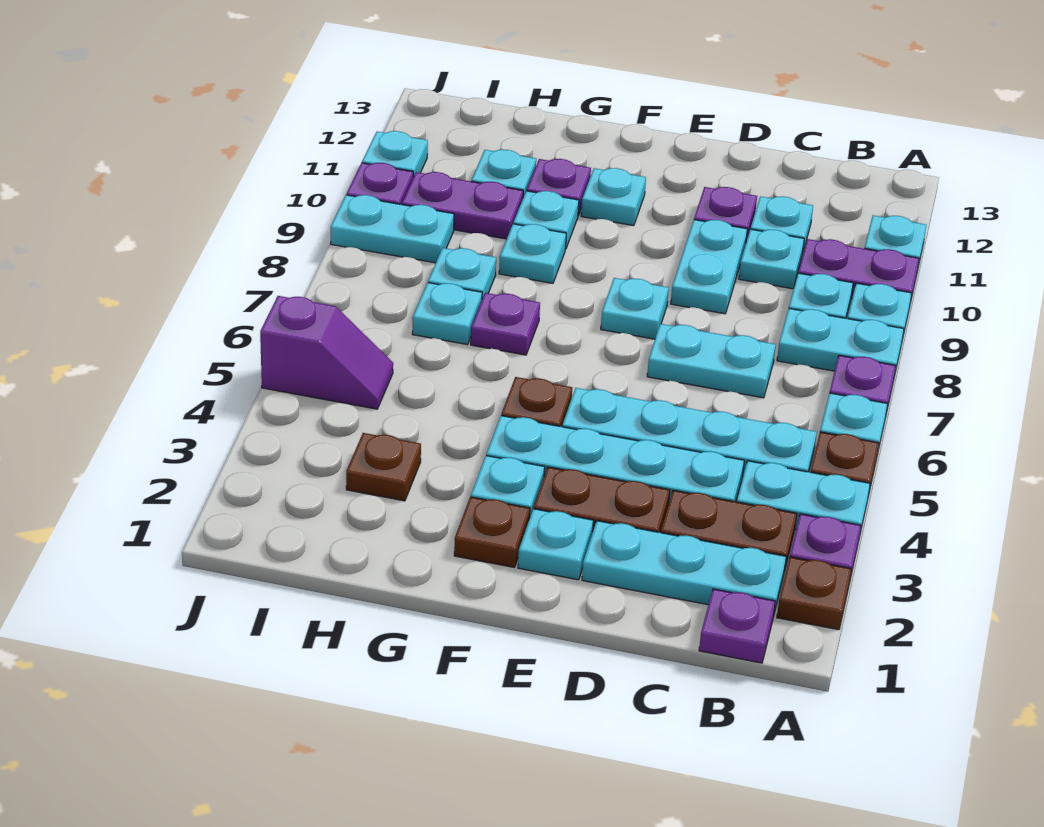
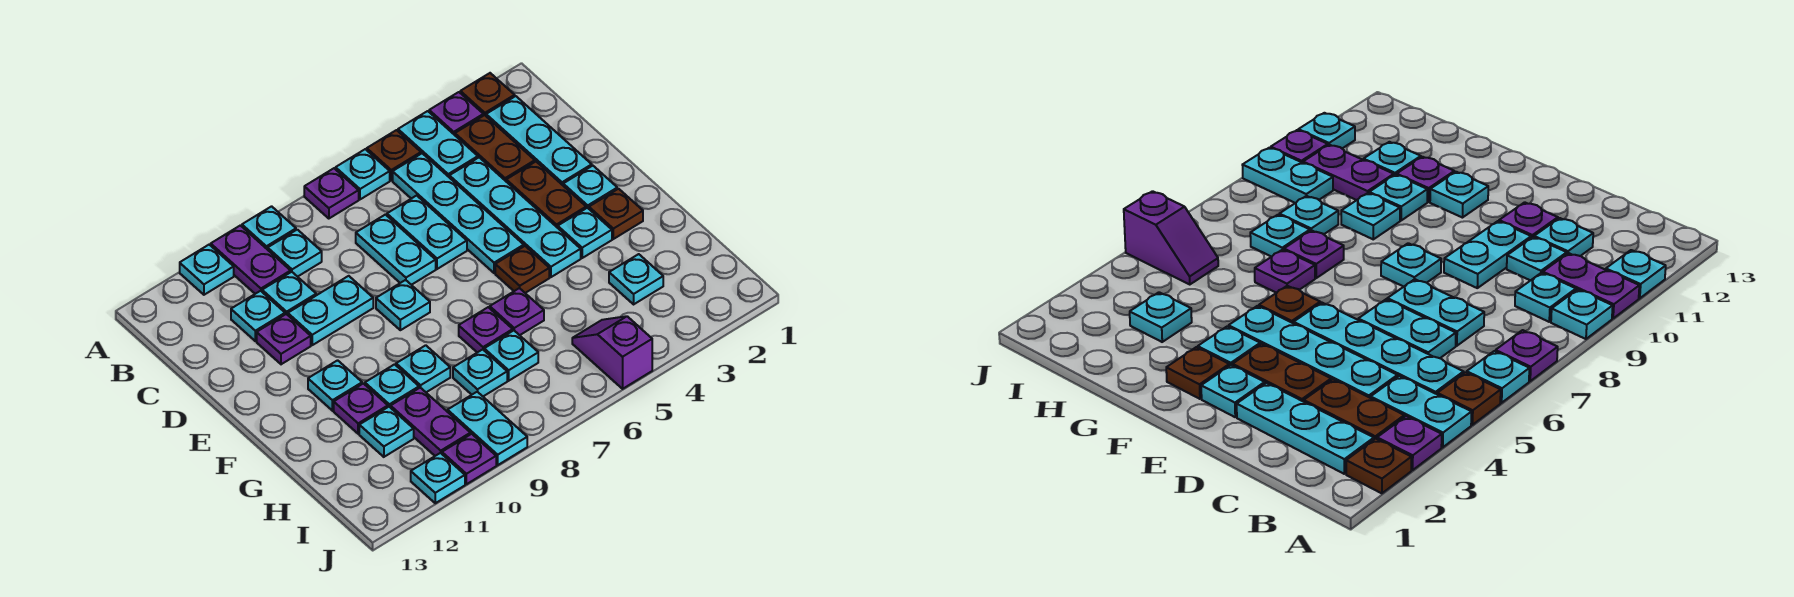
cyan 1x2 plate [777,308,904,376] -> cyan 1x2 plate moved to [387,195,467,269]
purple 1x1 plate [699,589,775,663] -> purple 1x1 plate moved to [490,288,544,335]
brown 1x1 plate [346,433,421,501] -> cyan 1x1 plate [609,254,663,304]

